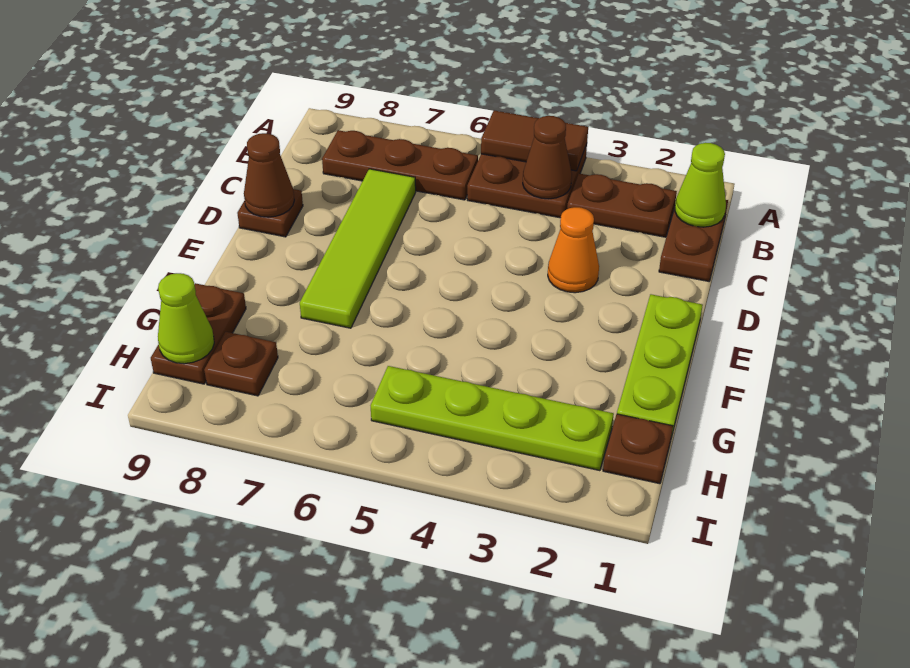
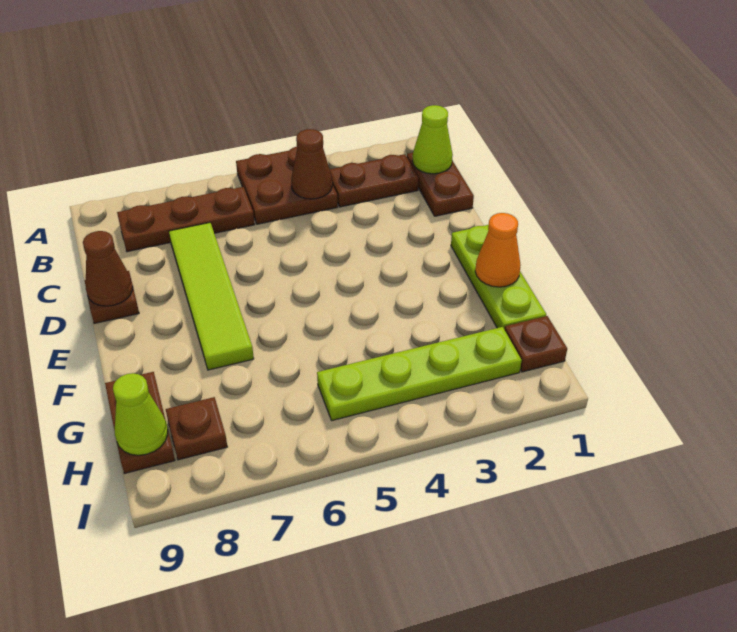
brown 1x2 tile [481,110,588,171] -> none
orange 1x1 cone [548,207,599,293] -> orange 1x1 cone moved to [475,213,520,287]

